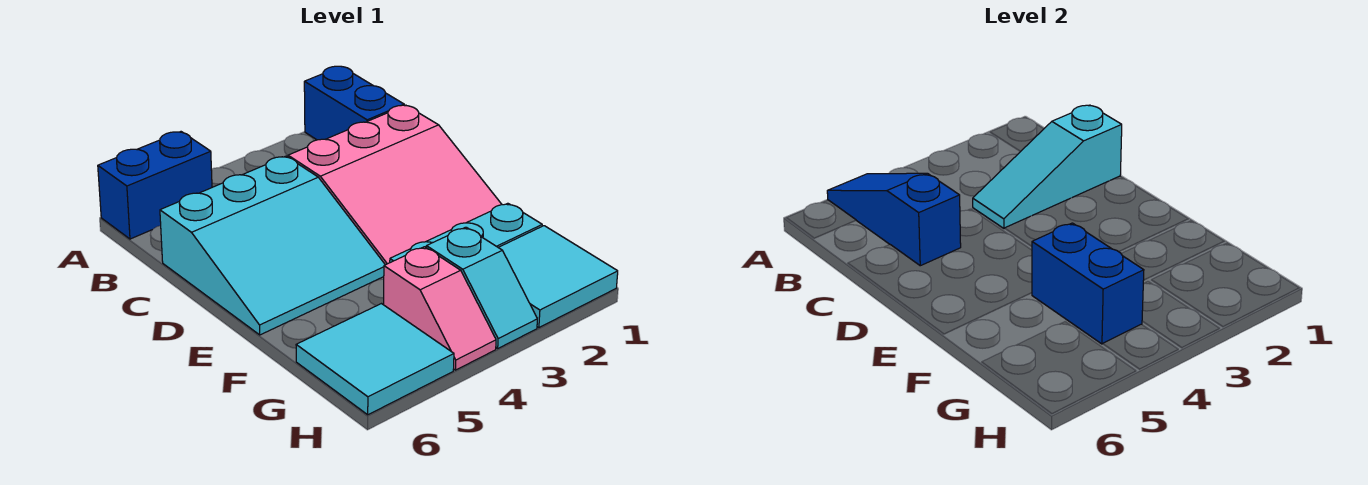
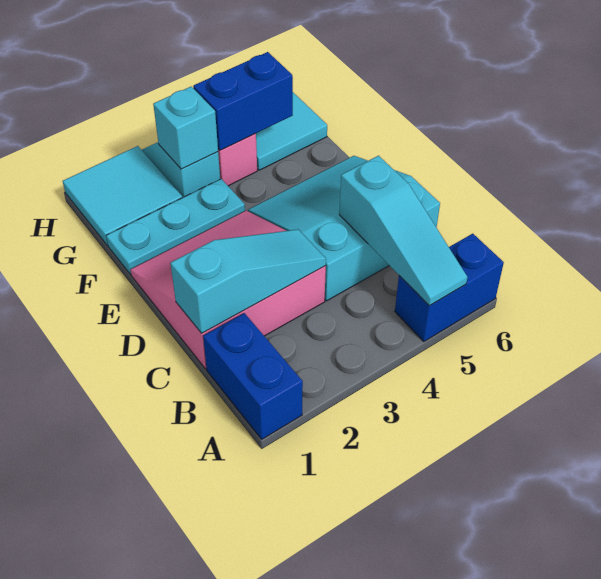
blue 1x3 slope [827,173,961,266] -> cyan 1x3 slope [339,156,468,306]
blue 1x2 brick [1032,223,1144,344] -> blue 1x2 brick turned to [193,52,293,150]
none -> cyan 1x1 brick [153,87,218,169]

